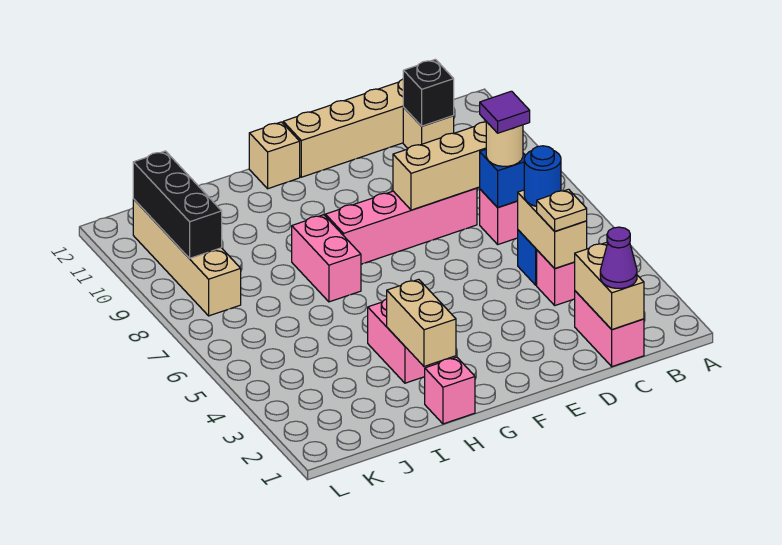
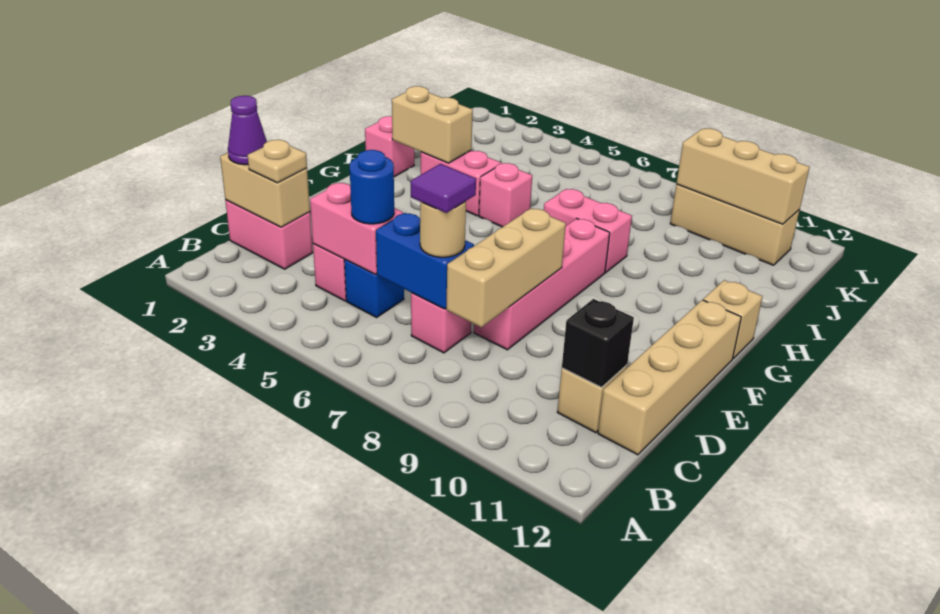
tan 1x2 brick [518,190,587,268] -> pink 1x2 brick [310,183,403,275]
tan 1x1 plate [537,189,587,231] -> tan 1x1 plate moved to [248,140,307,183]
blue 1x1 brick [480,150,526,207] -> blue 1x2 brick [376,213,474,309]
none -> pink 1x1 brick [479,163,532,227]
tan 1x4 brick [133,199,241,316] -> tan 1x3 brick [670,184,800,265]
black 1x3 brick [133,151,222,259] -> tan 1x3 brick [677,128,809,224]

